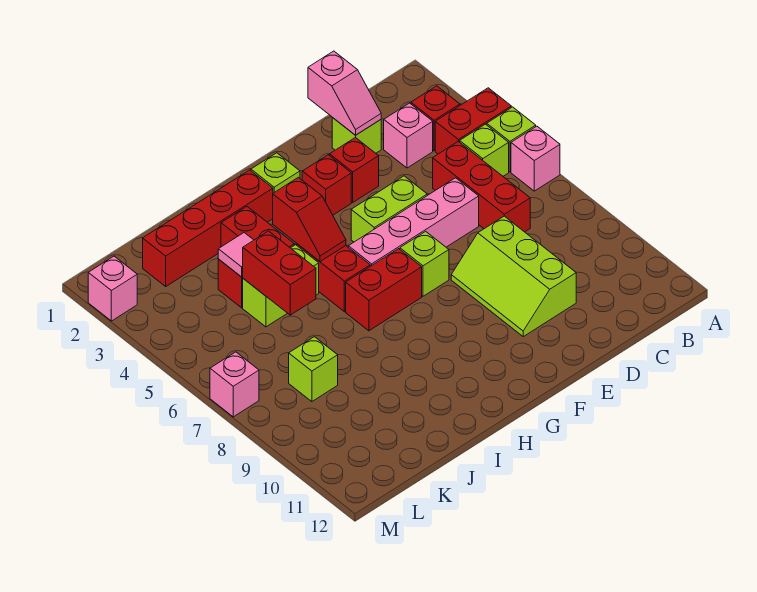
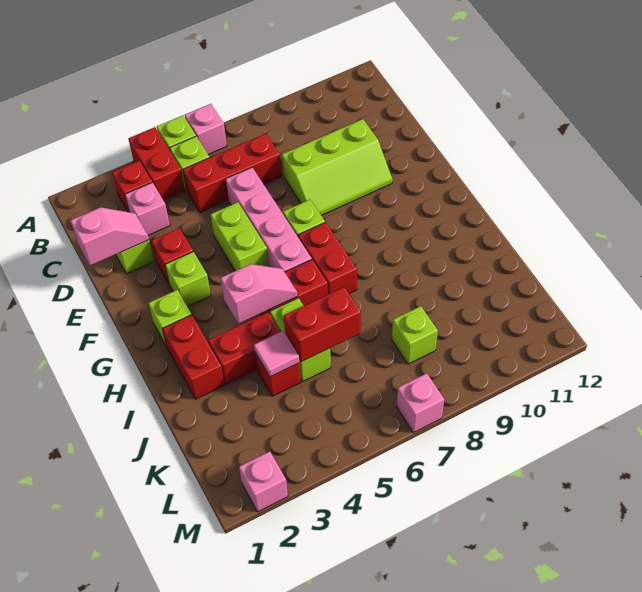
red 1x1 brick [302,155,351,215] -> lime 1x1 brick [165,252,211,307]
red 1x4 brick [143,170,273,286] -> red 1x2 brick [163,315,225,399]
red 1x2 slope [273,177,346,262] -> pink 1x2 slope [221,264,298,324]

